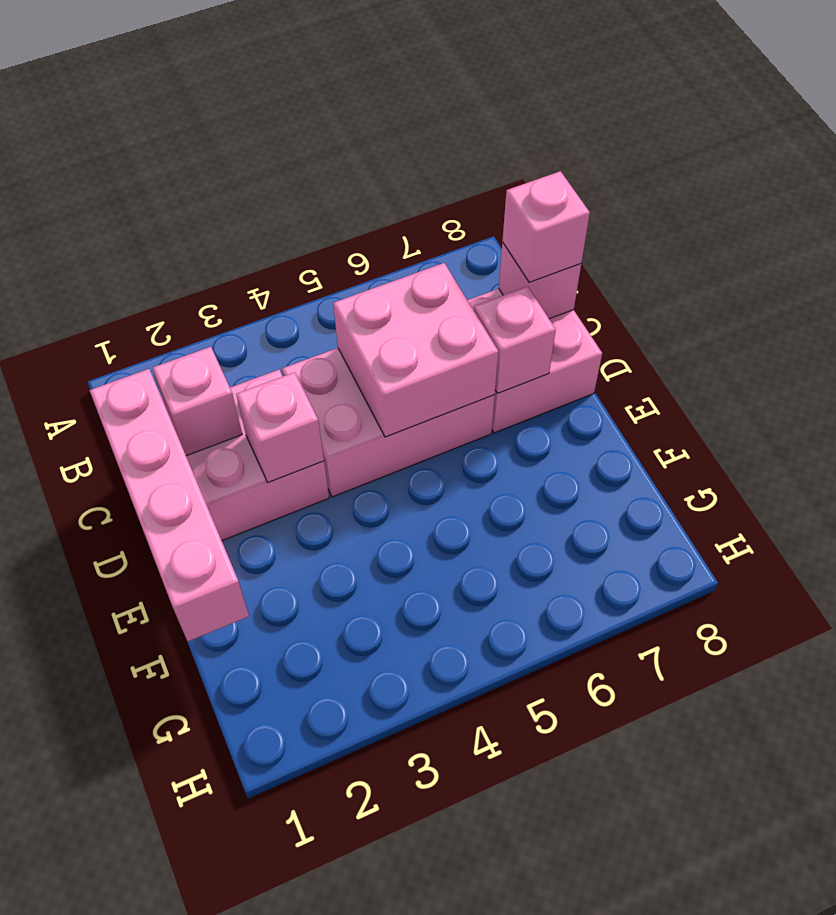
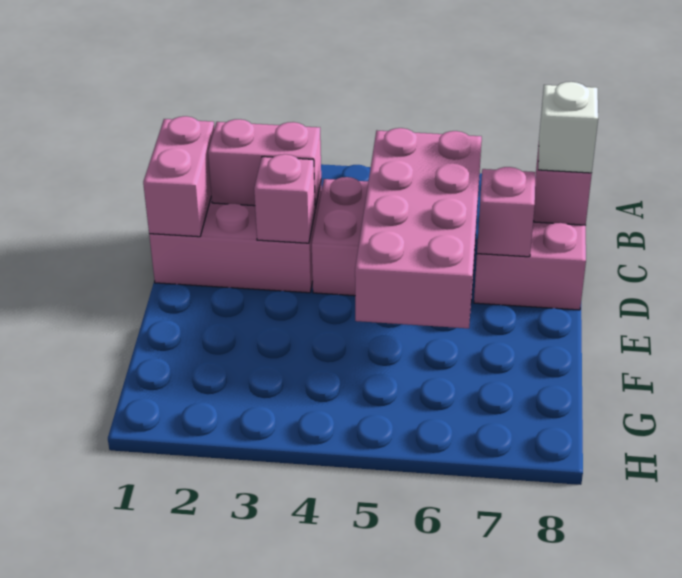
pink 1x4 brick [89,369,249,642] -> pink 1x2 brick [143,116,215,237]
pink 1x1 brick [153,347,242,456] -> pink 1x2 brick [208,119,321,209]
pink 2x2 brick [333,263,498,437] -> pink 2x4 brick [355,128,482,328]
pink 1x1 brick [502,171,590,282] -> white 1x1 brick [538,82,598,173]

